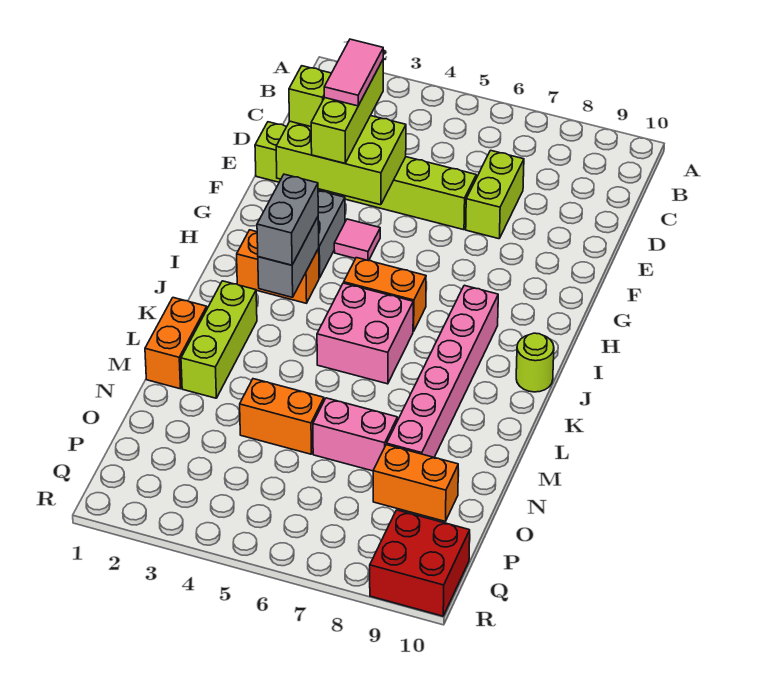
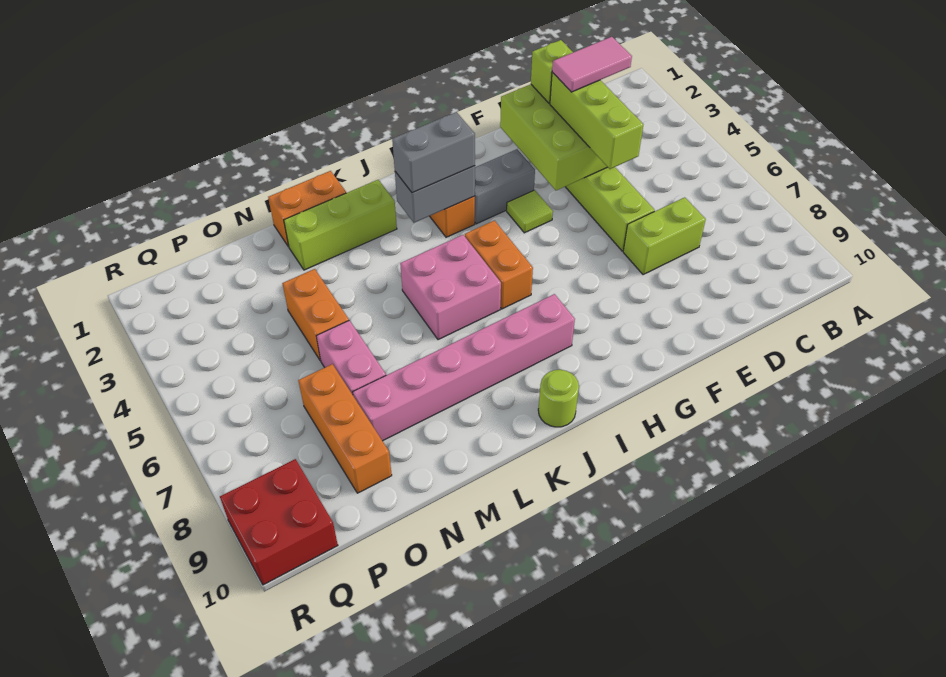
lime 1x3 brick [311,60,383,163] -> lime 1x3 brick turned to [550,72,643,169]
pink 1x1 tile [334,219,380,261] -> lime 1x1 tile [507,190,553,233]
orange 1x2 brick [373,445,458,521] -> orange 1x3 brick [298,364,392,493]

